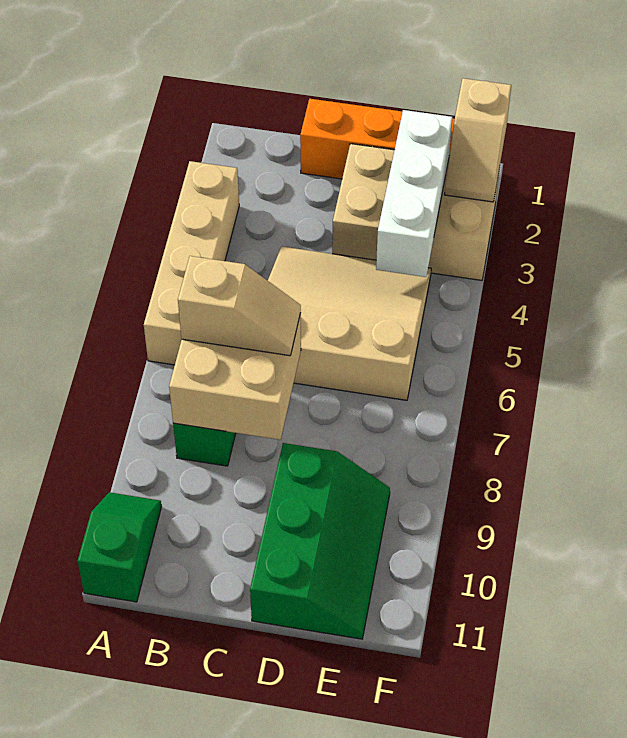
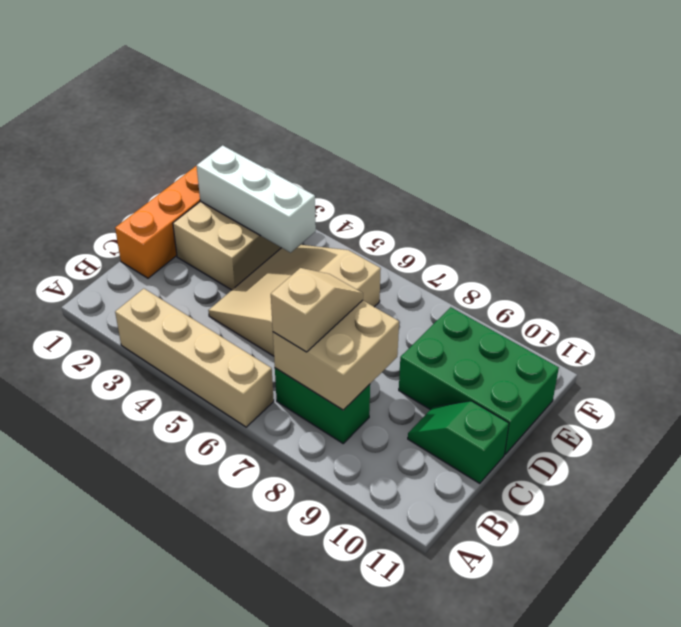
green 1x2 slope [78,492,162,602] -> green 1x2 slope moved to [408,401,509,483]
green 2x3 slope [250,443,390,639] -> green 2x3 brick [399,307,559,454]
tan 1x2 slope [444,78,511,202] -> none

